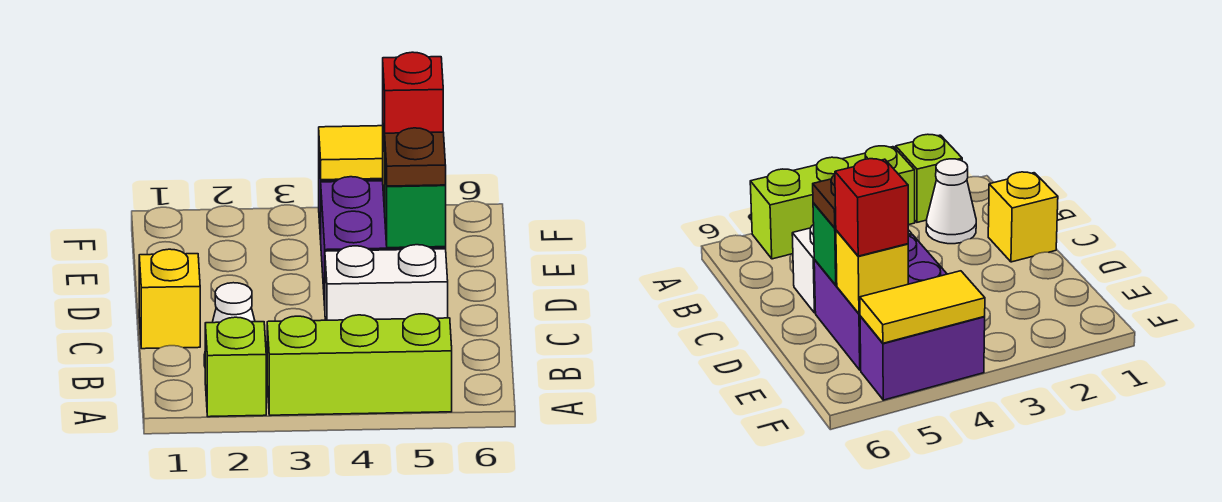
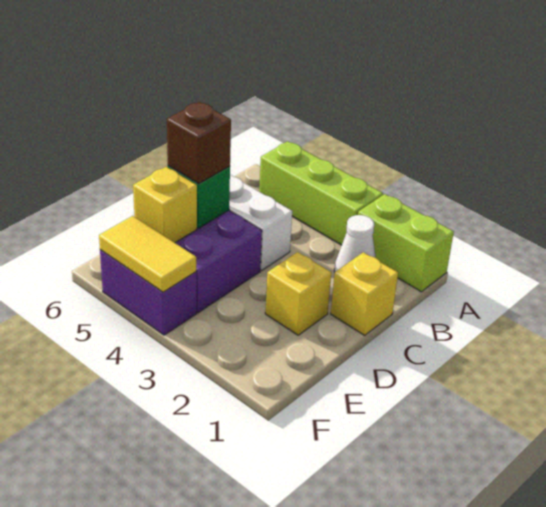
lime 1x1 brick [205,317,266,417] -> lime 1x2 brick [358,194,454,292]
none -> yellow 1x1 brick [265,252,331,335]
brown 1x1 plate [385,128,446,186] -> brown 1x1 brick [167,102,231,183]
red 1x1 brick [383,52,443,151] -> none

